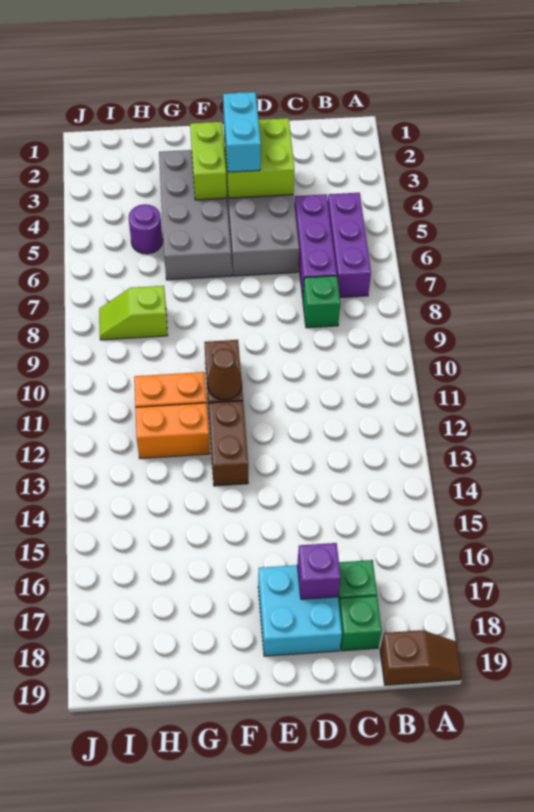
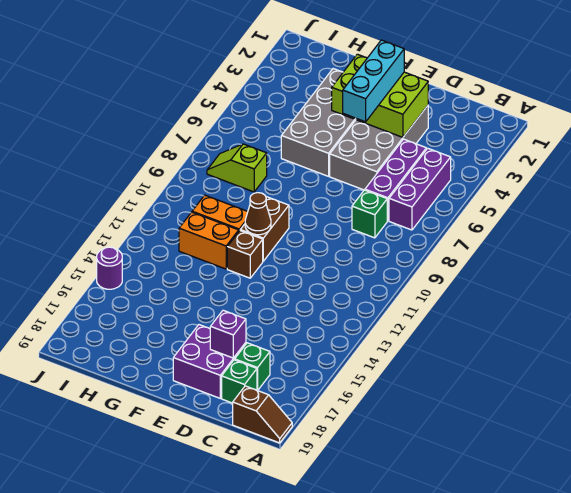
cyan 2x2 brick [258,565,342,656] -> purple 2x2 brick [173,325,246,398]
cyan 1x2 brick [223,92,261,172] -> cyan 1x3 brick [343,40,404,122]
brown 1x2 brick [209,401,248,486] -> brown 1x1 brick [227,231,263,278]
purple 1x1 round brick [129,204,163,254] -> purple 1x1 round brick moved to [97,247,122,289]

